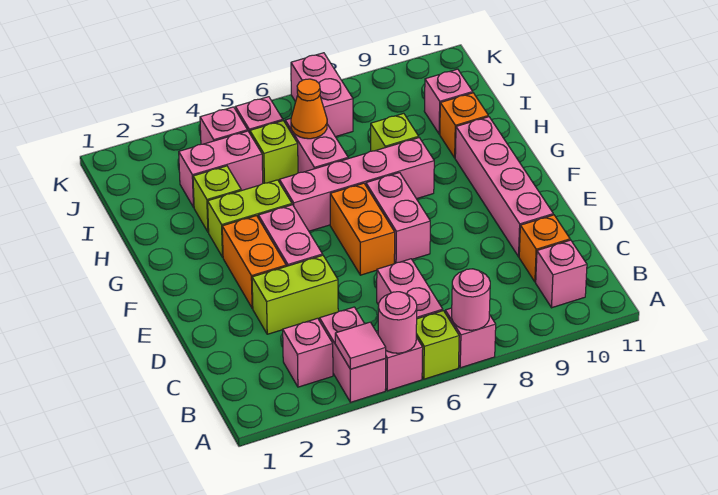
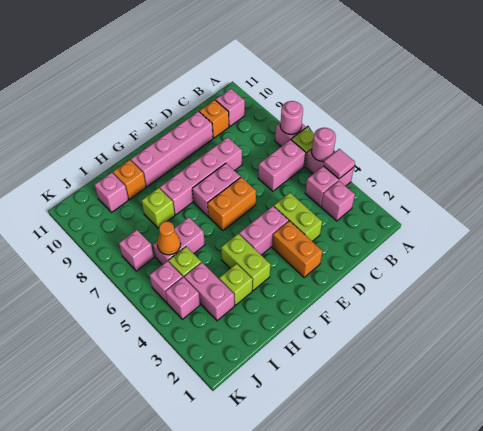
orange 1x2 brick [222,216,286,308] -> orange 1x2 brick turned to [272,221,322,277]
pink 1x4 brick [279,138,434,231] -> pink 1x4 brick turned to [160,137,242,215]
pink 1x2 brick [291,53,353,137] -> pink 1x1 brick [119,230,154,271]

